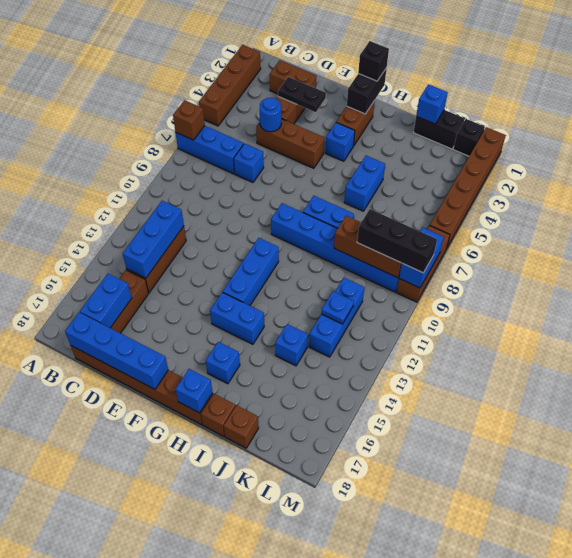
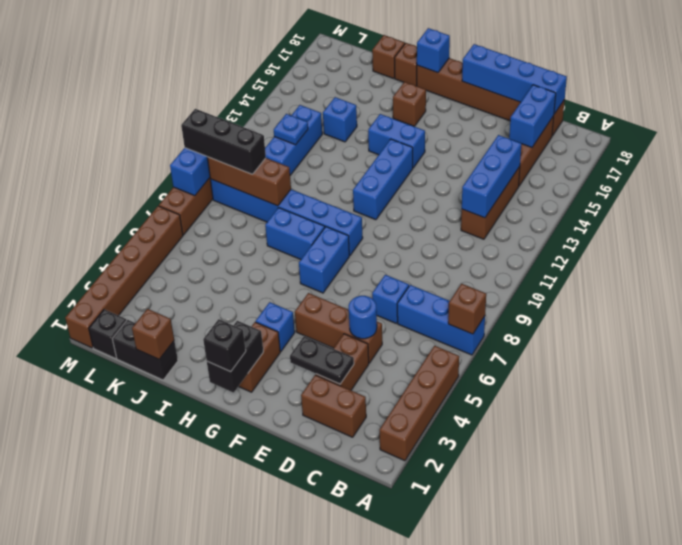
blue 1x1 brick [206,342,240,384] -> brown 1x1 brick [393,82,426,126]
blue 1x2 brick [344,156,385,211] -> blue 1x2 brick moved to [299,227,349,293]
blue 1x1 brick [416,84,448,124] -> brown 1x1 brick [132,309,174,359]

